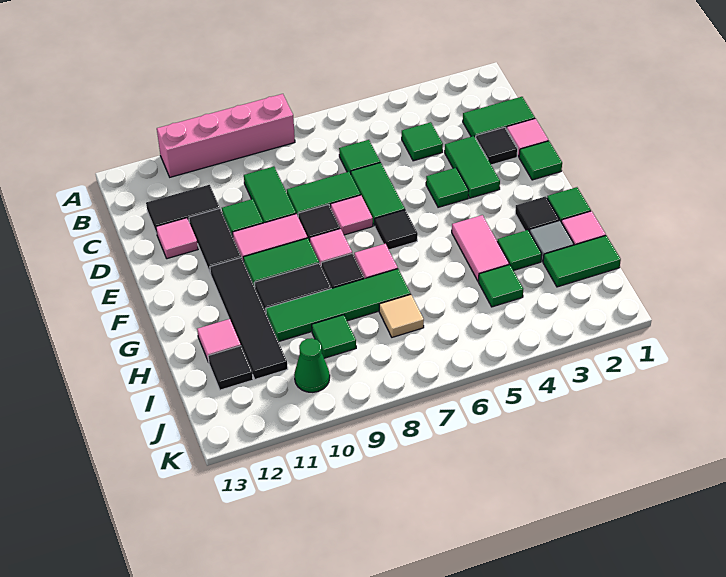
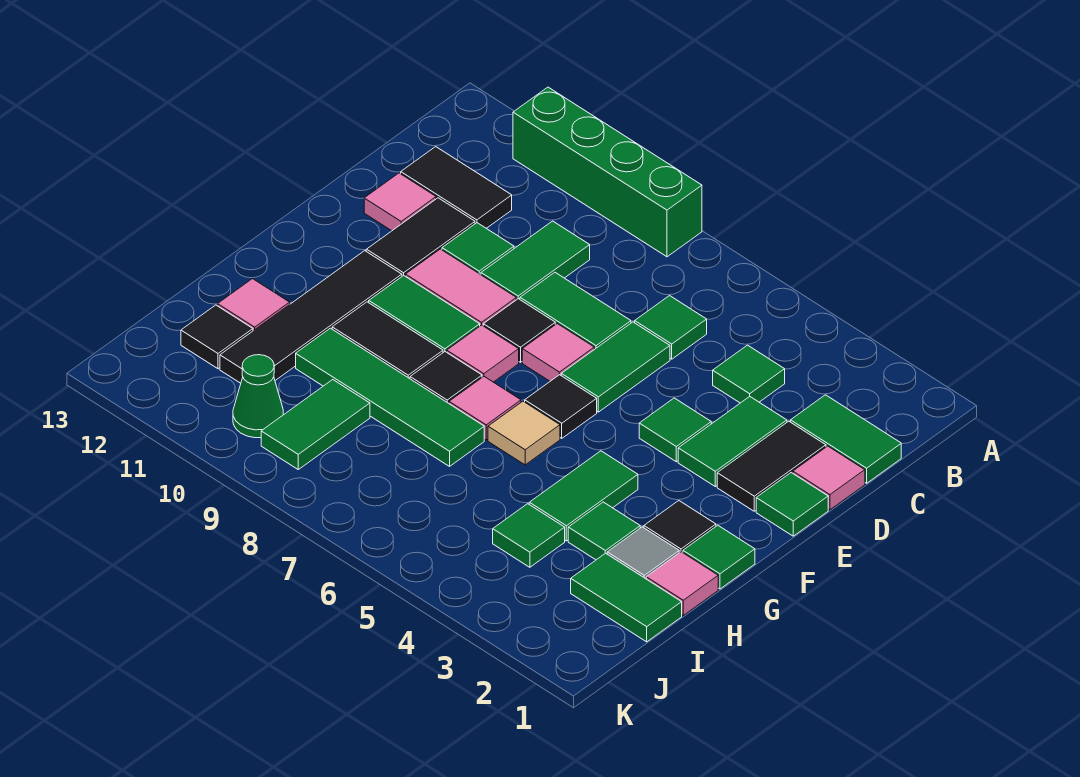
pink 1x4 brick [157,94,295,177] -> green 1x4 brick [513,87,702,257]
black 1x1 tile [476,127,518,165] -> black 1x2 tile [717,421,826,511]
pink 1x2 tile [452,215,509,281] -> green 1x2 tile [529,451,638,541]
tan 1x1 tile [379,295,424,337] -> tan 1x1 tile moved to [488,401,560,465]
green 1x1 tile [312,315,356,358] -> green 1x2 tile [261,380,370,469]

